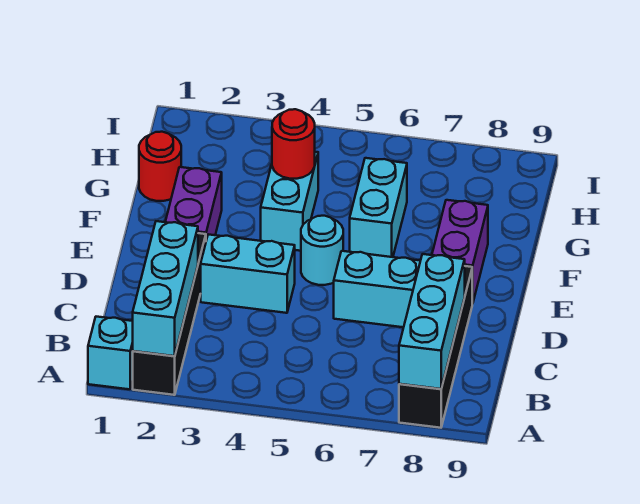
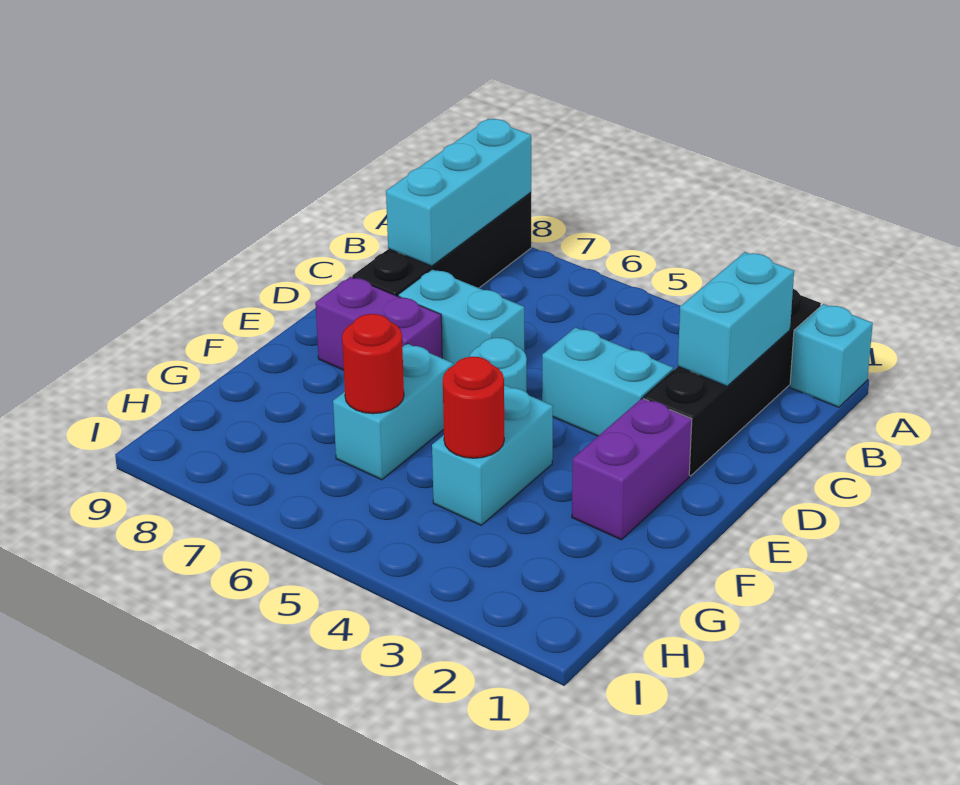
cyan 1x3 brick [133,221,198,356] -> cyan 1x2 brick [678,252,794,386]
purple 1x2 brick [432,200,488,304] -> purple 1x2 brick turned to [315,277,442,370]
red 1x1 round brick [139,132,181,201] -> red 1x1 round brick moved to [342,314,404,414]

